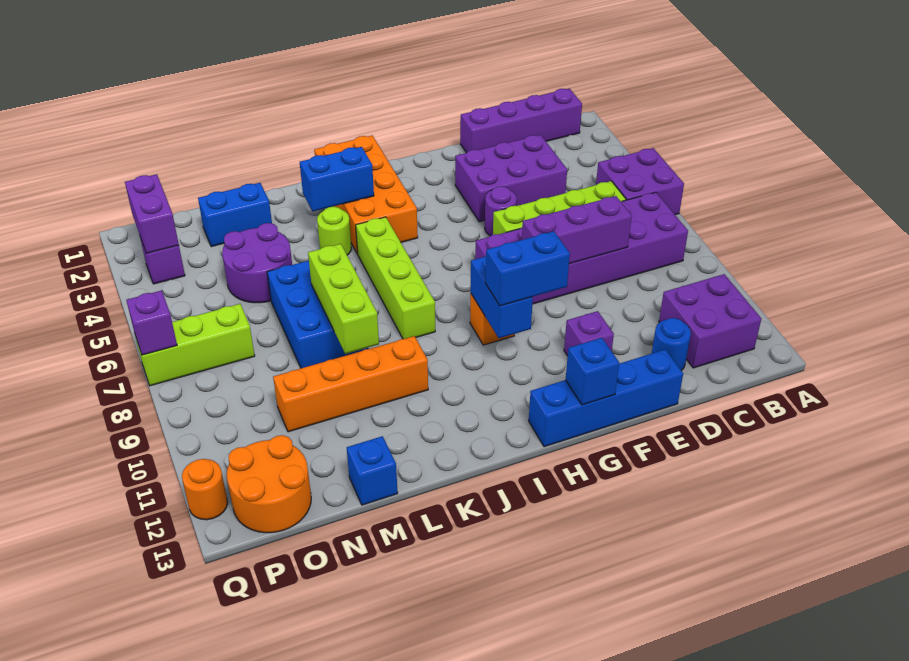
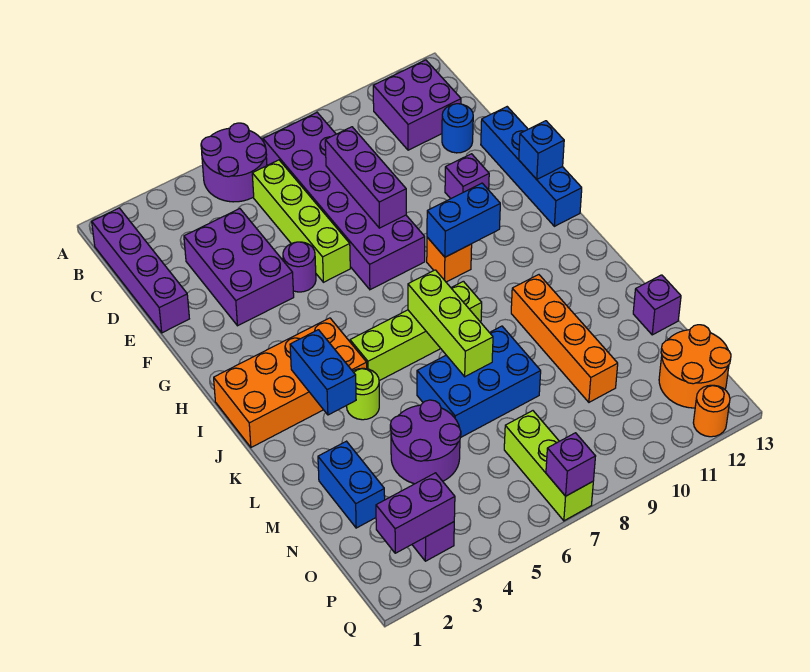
purple 2x2 brick [596,148,684,215] -> purple 2x2 round brick [201,123,267,202]
blue 1x2 brick [485,231,570,306] -> none
lime 1x3 brick [308,244,379,354] -> lime 1x3 brick turned to [408,270,493,377]
blue 1x1 brick [347,436,398,505] -> purple 1x1 brick [633,275,681,335]

